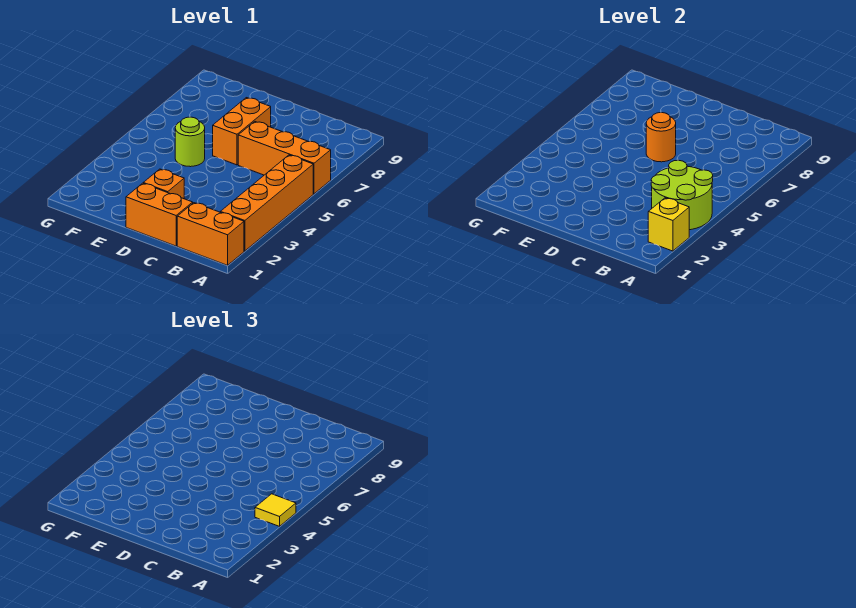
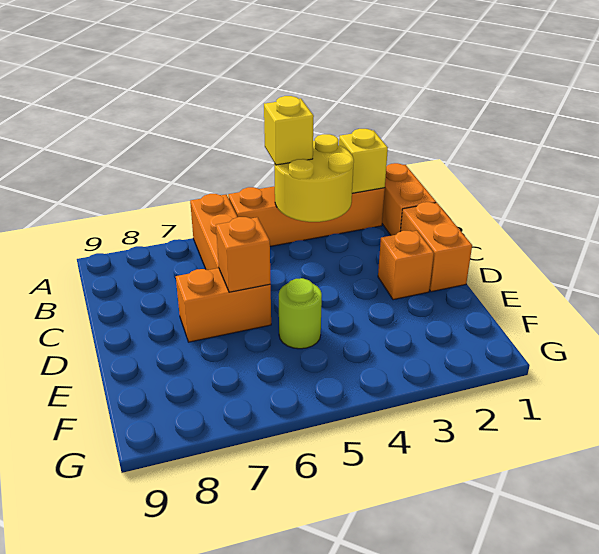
lime 2x2 round brick [651,160,713,230] -> yellow 2x2 round brick [274,134,354,222]
yellow 1x1 tile [255,494,296,526] -> yellow 1x1 brick [264,96,314,165]
orange 1x1 round brick [646,112,676,162] -> orange 1x1 brick [216,217,271,292]

